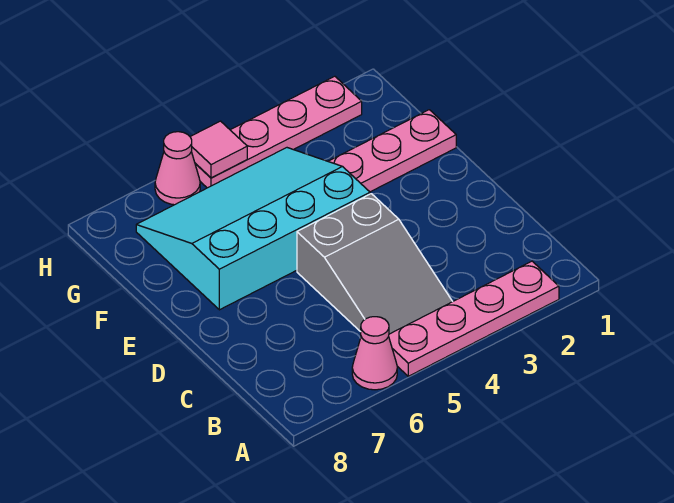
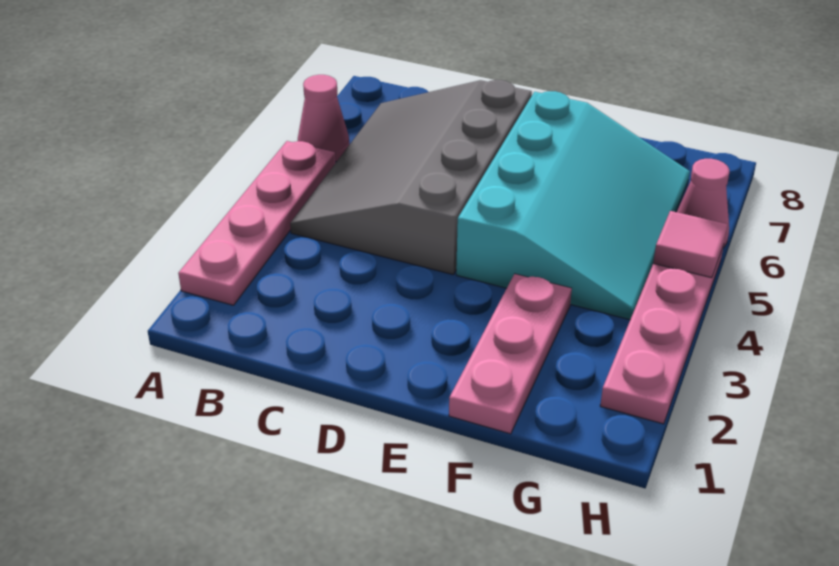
grey 2x3 slope [297,194,453,334] -> grey 3x4 slope [290,80,532,275]

